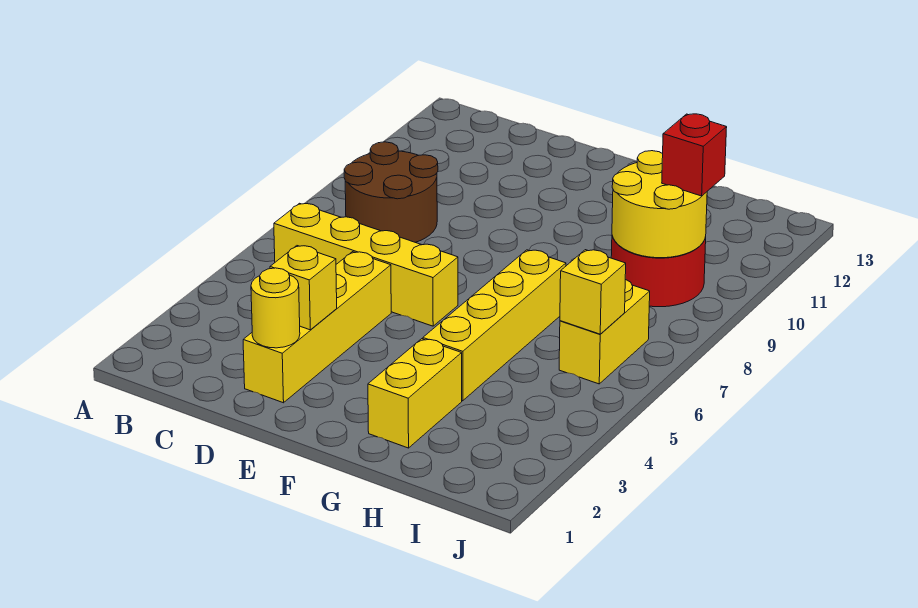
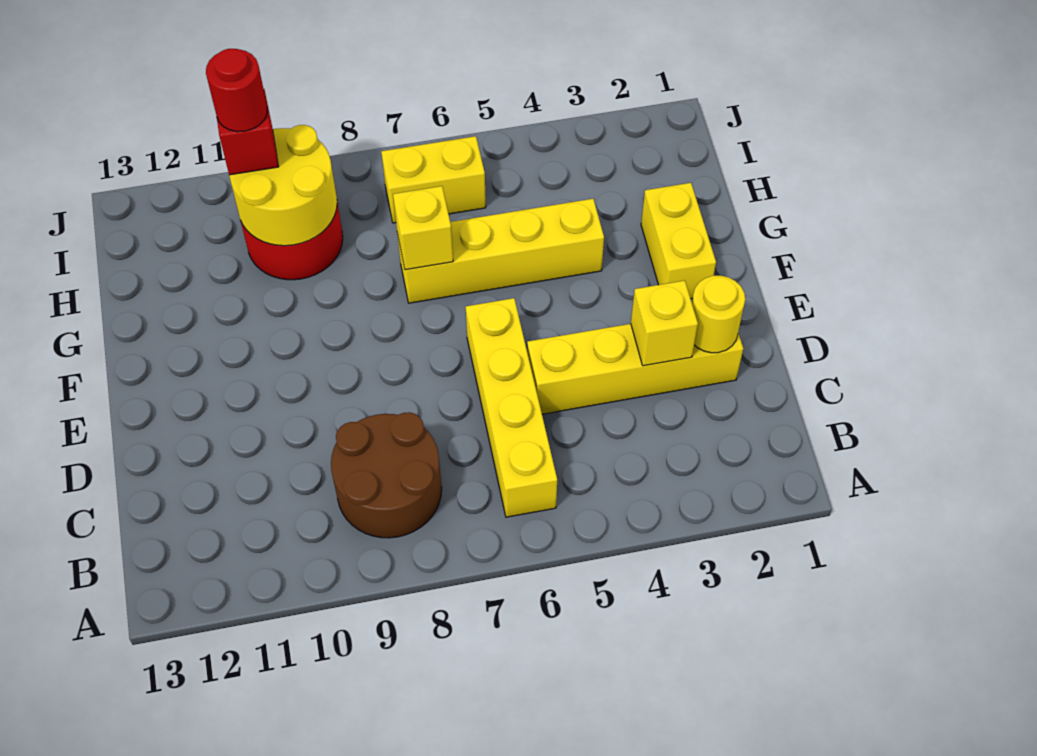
yellow 1x2 brick [368,339,462,448] -> yellow 1x2 brick turned to [641,183,716,299]
yellow 1x1 brick [560,250,626,334] -> yellow 1x1 brick moved to [393,186,453,270]
none -> red 1x1 round brick [206,49,267,132]

